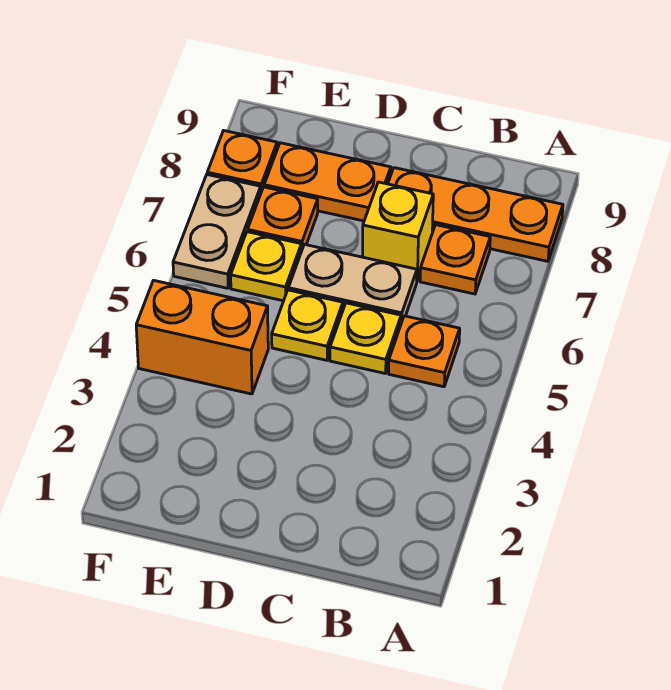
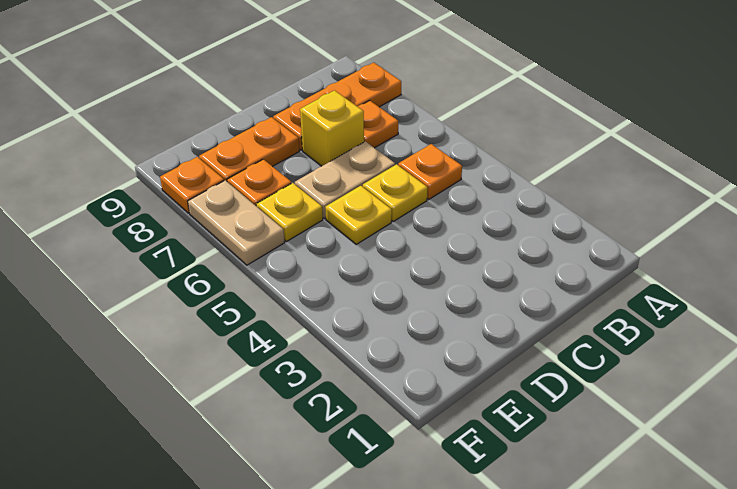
orange 1x2 brick [136,280,268,394] -> none

